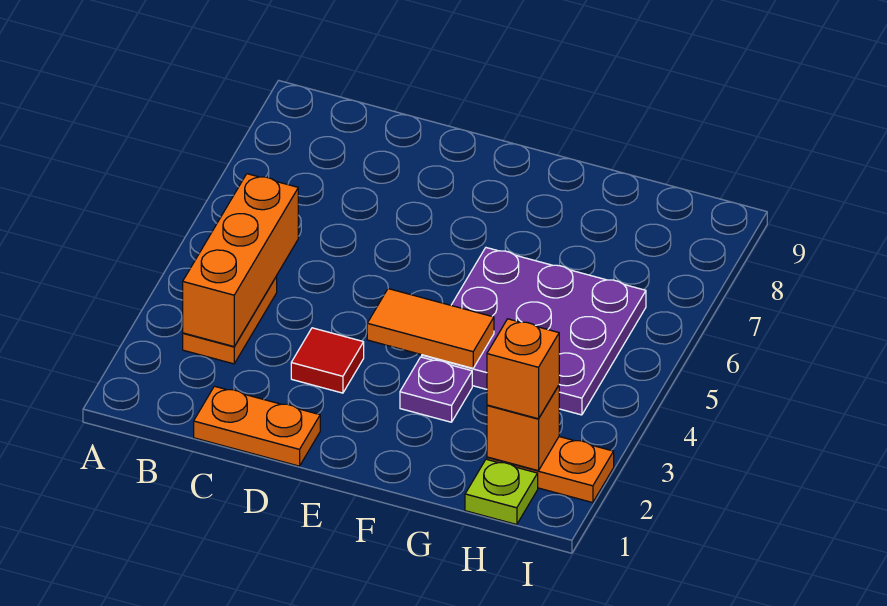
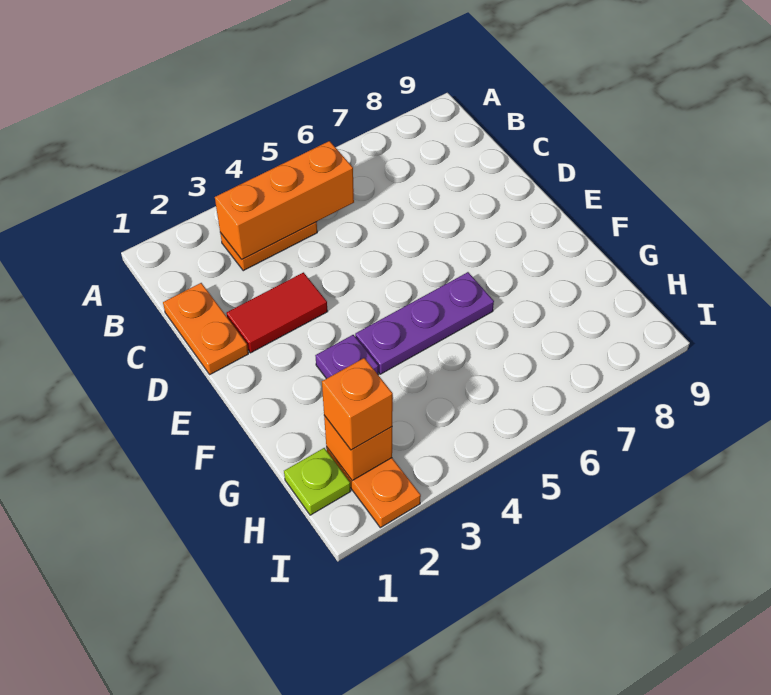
red 1x1 tile [291,328,364,393] -> red 1x2 tile [226,272,327,353]
orange 1x2 tile [367,289,494,368] -> none
purple 3x3 plate [422,248,646,415] -> purple 1x3 plate [355,272,494,374]

